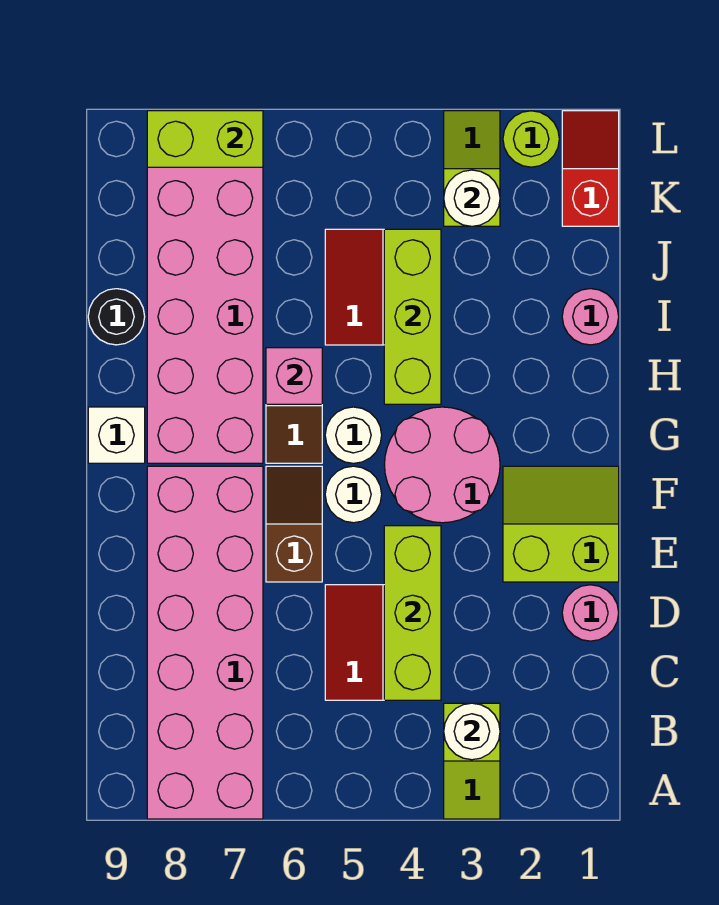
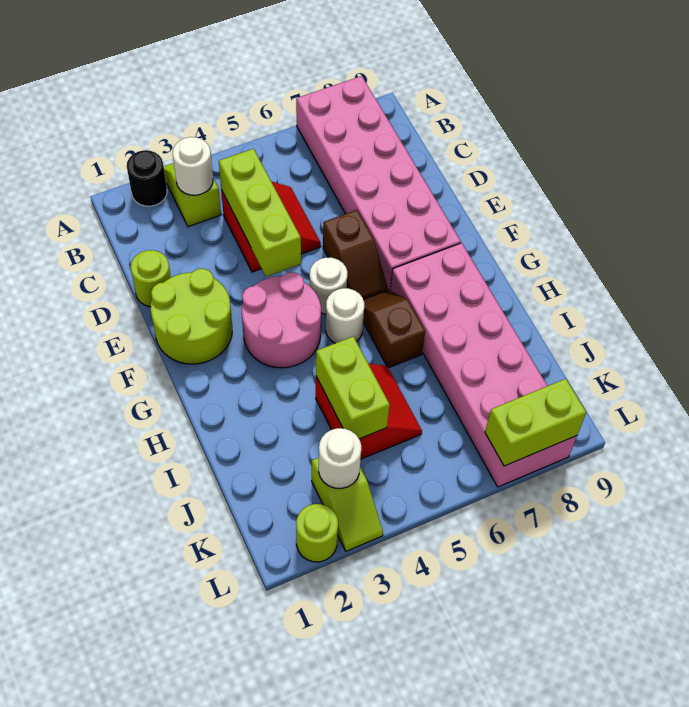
pink 1x1 round brick [562,585,619,641] -> lime 1x1 round brick [131,250,171,307]
lime 2x2 slope [503,466,619,582] -> lime 2x2 round brick [151,269,232,364]
white 1x1 brick [88,407,145,463] -> none
lime 1x3 brick [384,229,441,404] -> lime 1x2 brick [316,337,390,439]
pink 1x1 brick [266,348,322,404] -> none
pink 1x1 round brick [562,289,619,345] -> none
black 1x1 round brick [88,289,145,345] -> black 1x1 round brick moved to [127,150,167,206]
red 1x2 slope [562,111,619,226] -> none

